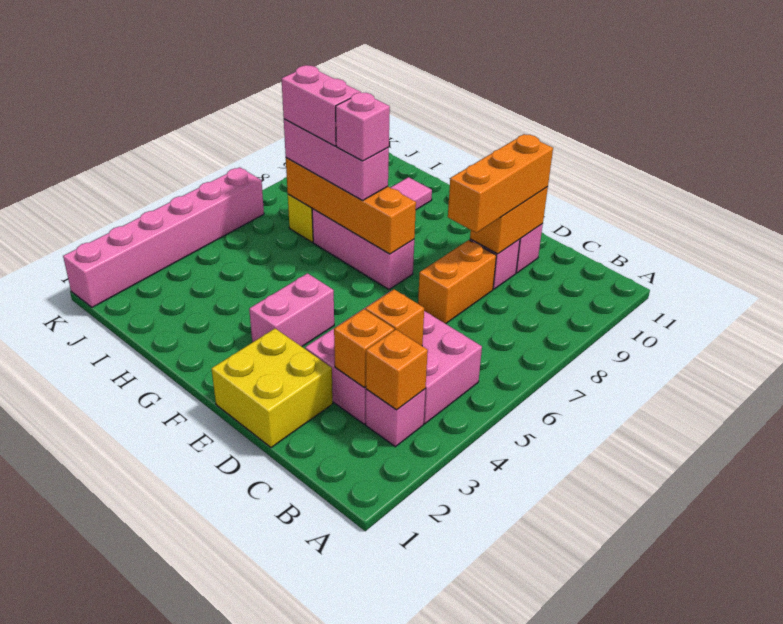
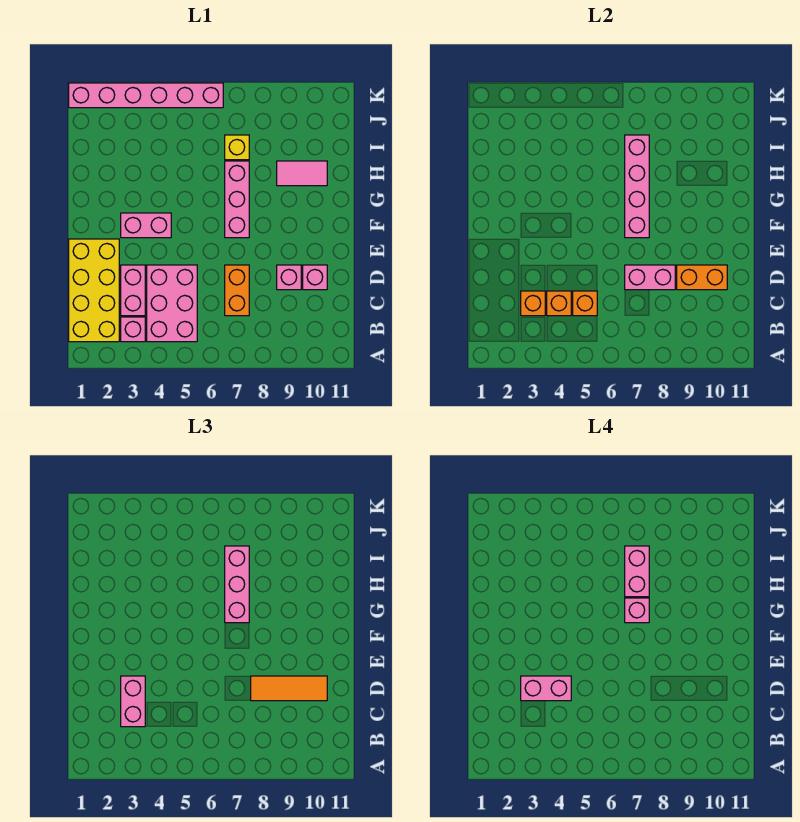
orange 1x1 brick [366,330,428,410] -> orange 1x1 brick moved to [573,291,597,316]
none -> pink 1x2 brick [121,676,145,727]
yellow 2x2 brick [212,329,333,448] -> yellow 2x4 brick [69,239,119,342]
none -> pink 1x2 brick [521,676,571,701]
orange 1x2 brick [418,240,496,324] -> orange 1x2 brick turned to [225,265,249,316]
none -> pink 1x2 brick [625,265,675,290]
orange 1x3 brick [448,134,553,233] -> orange 1x3 tile [251,676,327,701]
orange 1x4 brick [286,158,416,254] -> pink 1x4 brick [625,135,649,238]

